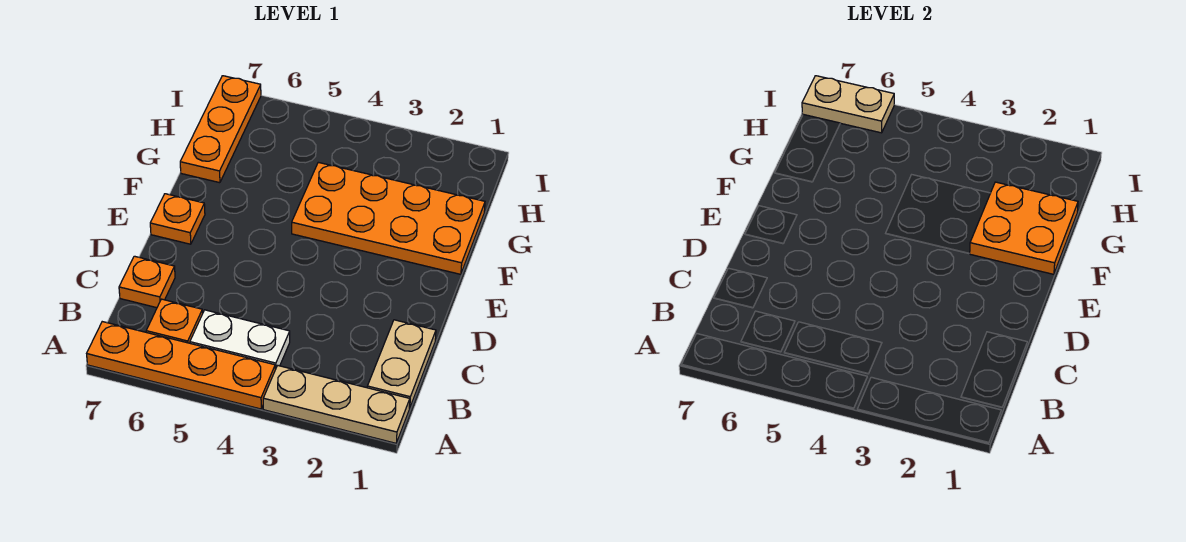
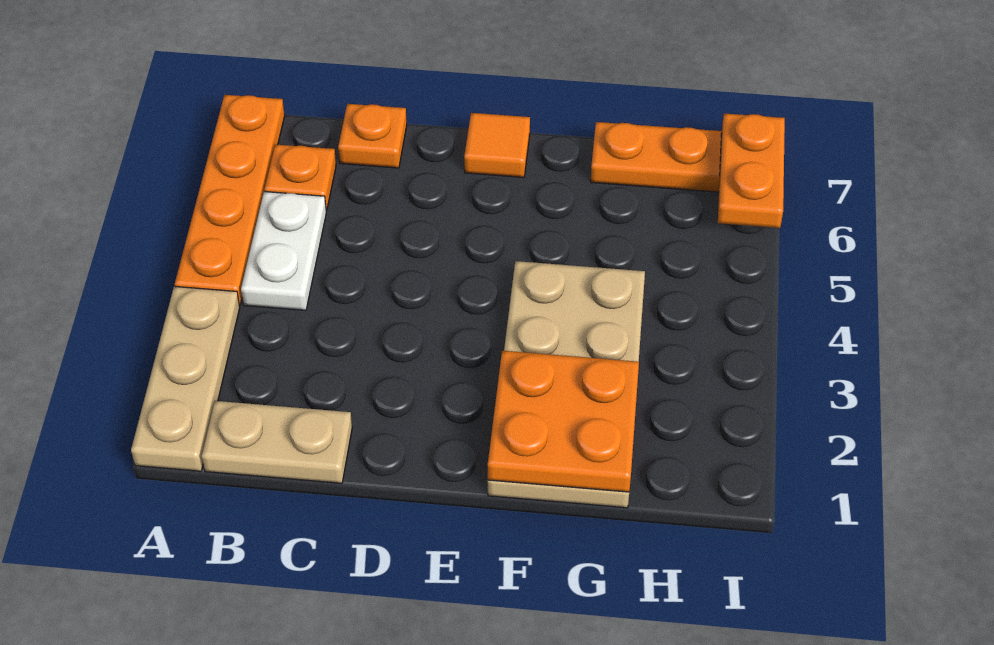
orange 1x1 plate [150,194,205,244] -> orange 1x1 tile [464,113,530,177]
orange 2x4 plate [292,162,485,274] -> tan 2x4 plate [488,261,645,508]
tan 1x2 plate [802,76,894,133] -> orange 1x2 plate [718,113,785,228]

